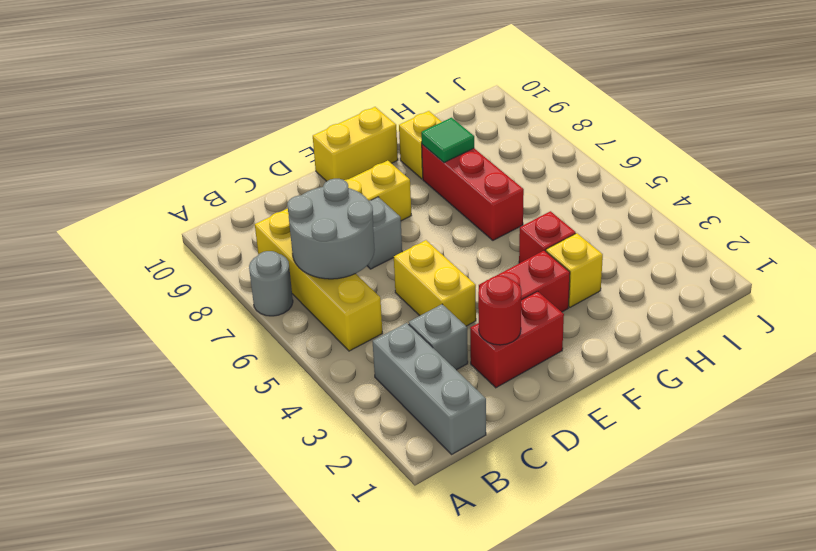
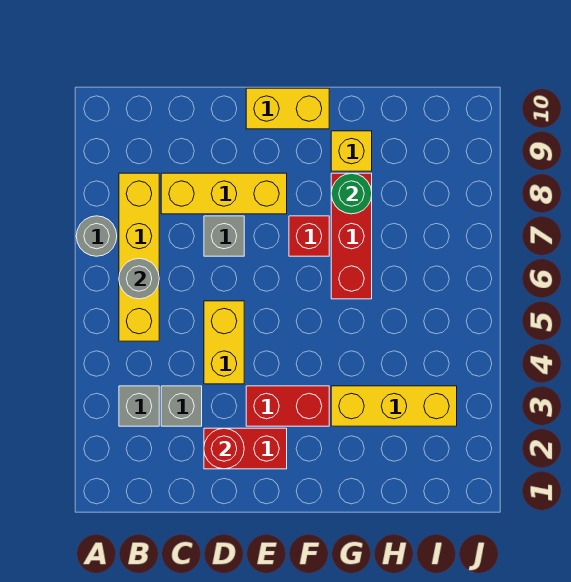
grey 1x3 brick [373,323,486,454] -> grey 1x1 brick [119,386,159,426]
grey 2x2 round brick [287,179,375,279] -> grey 1x1 round brick [119,259,159,299]
yellow 1x1 brick [546,233,603,307] -> yellow 1x3 brick [331,386,457,426]
red 1x1 brick [519,211,576,263] -> red 1x1 brick moved to [289,216,329,256]
green 1x1 tile [421,118,474,163] -> green 1x1 round brick [331,173,372,214]

